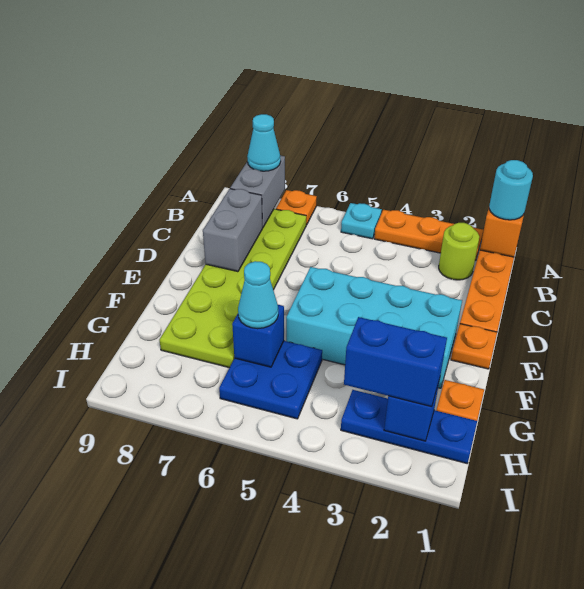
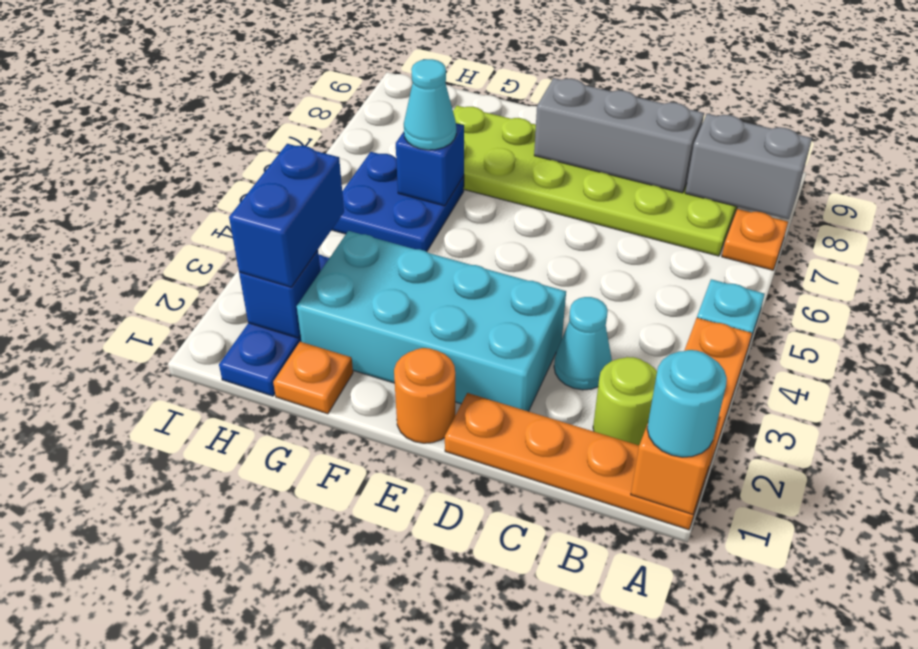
cyan 1x1 cone [247,114,281,171] -> cyan 1x1 cone moved to [554,297,612,390]
grey 1x2 brick [203,189,263,272] -> grey 1x3 brick [534,78,704,193]
orange 1x1 plate [451,324,497,369] -> orange 1x1 round brick [394,348,455,443]
cyan 2x4 brick [286,267,462,388] -> cyan 2x4 brick turned to [297,231,566,411]

